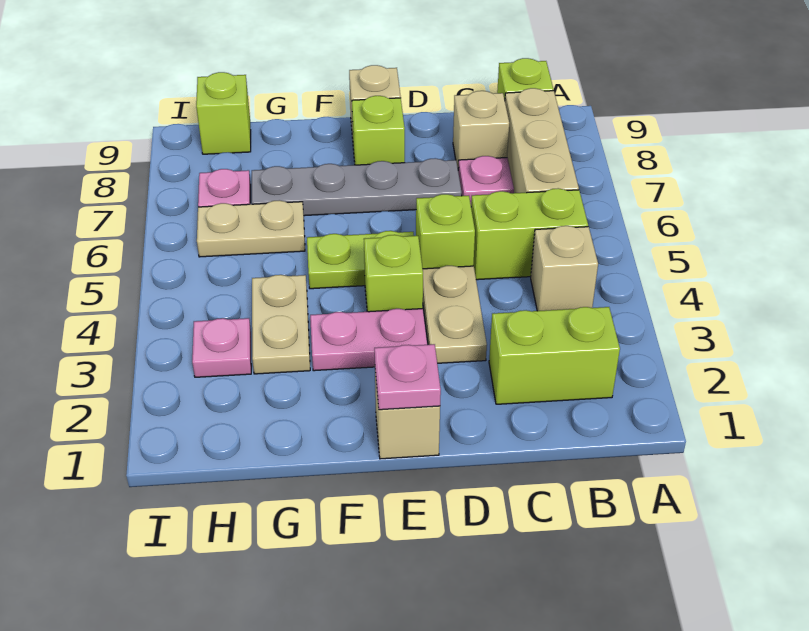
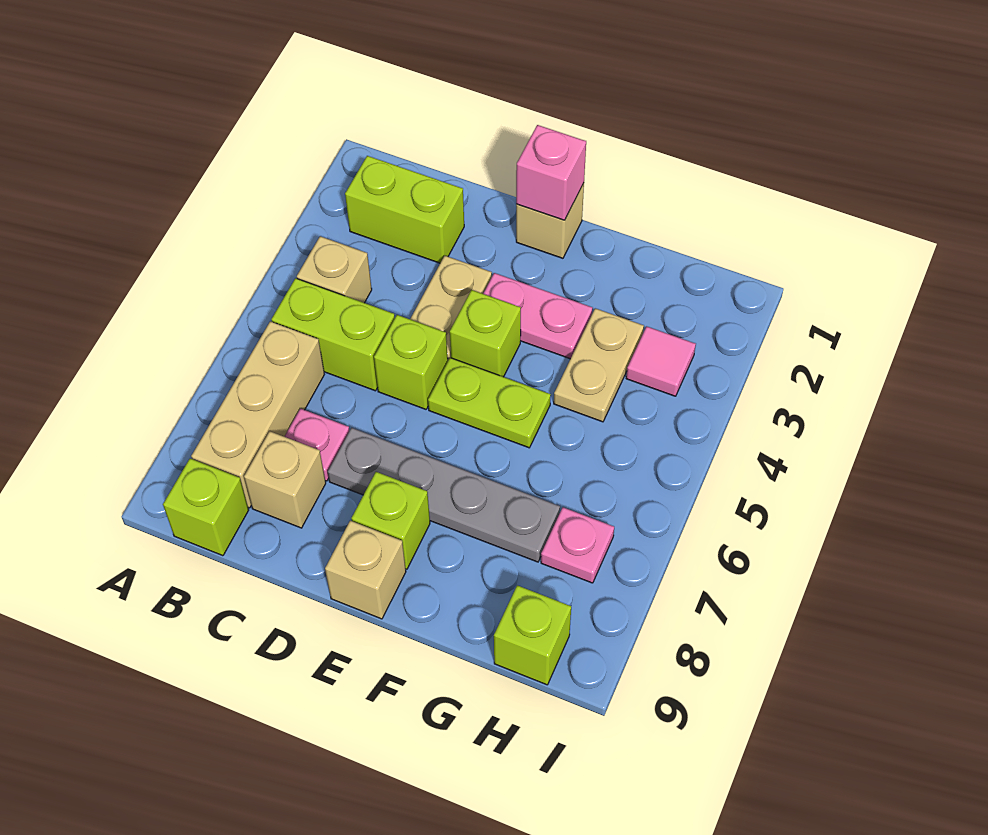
pink 1x1 plate [374,344,441,410] -> pink 1x1 brick [516,125,586,220]
tan 1x2 plate [197,200,305,257] -> none
pink 1x1 plate [192,318,251,377] -> pink 1x1 tile [626,326,696,396]

